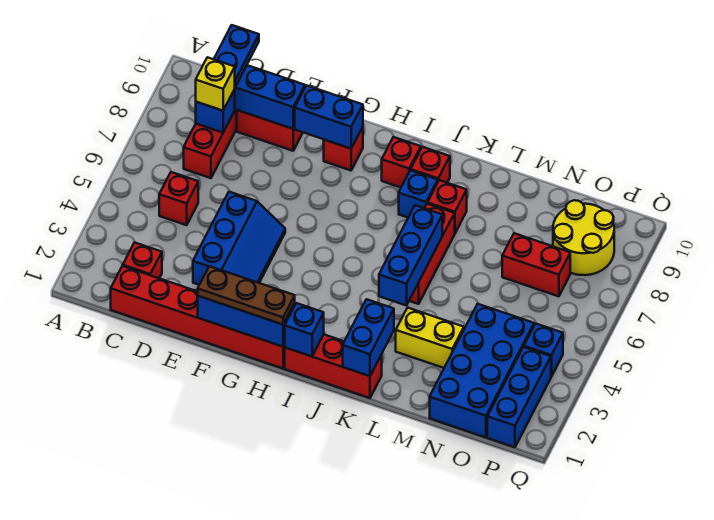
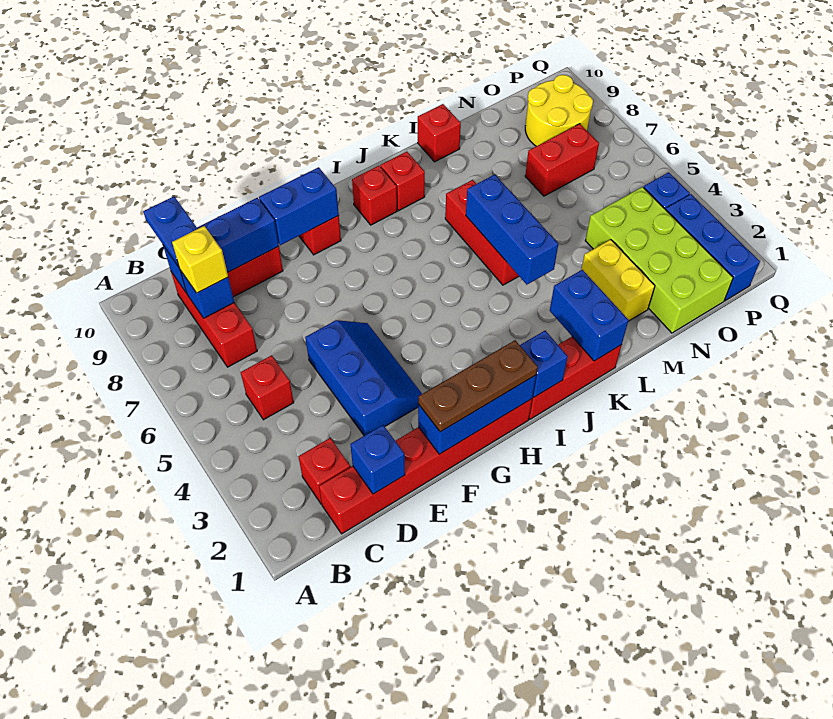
blue 1x1 brick [399,170,438,217] -> blue 1x1 brick moved to [350,425,405,494]
red 1x1 brick [428,180,467,233] -> red 1x1 brick moved to [418,104,461,162]
yellow 1x2 brick [396,308,464,368] -> yellow 1x2 brick turned to [581,239,655,321]
blue 2x4 brick [430,304,534,437] -> lime 2x4 brick [585,187,733,333]

